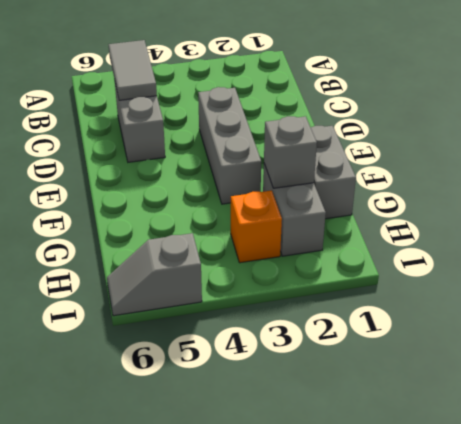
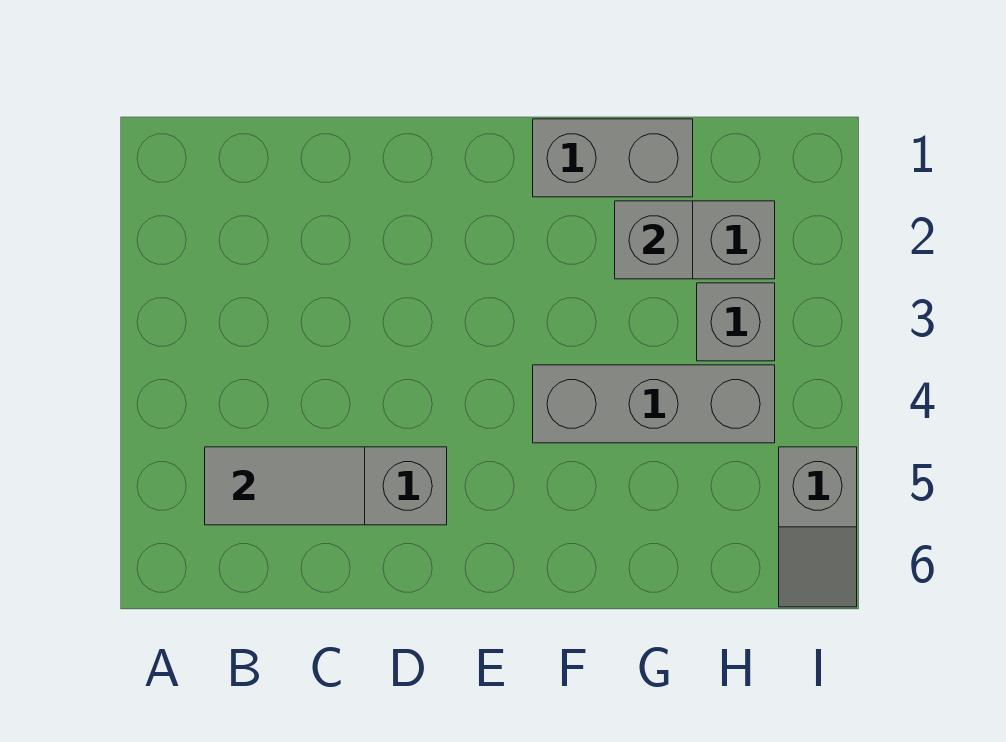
grey 1x3 brick [198,87,261,204] -> grey 1x3 brick moved to [533,365,775,443]
orange 1x1 brick [231,191,282,263] -> grey 1x1 brick [697,283,775,361]

